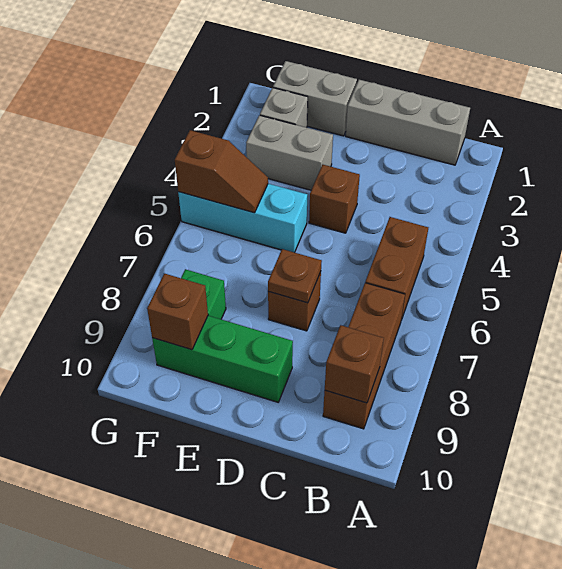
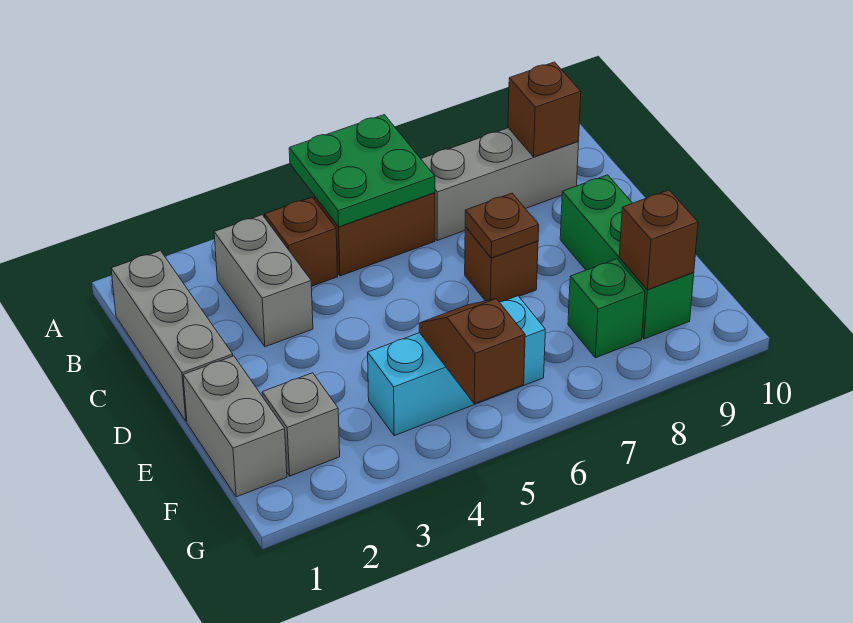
none -> green 2x2 plate [289,115,435,227]
brown 1x3 brick [323,283,405,429] -> grey 1x3 brick [421,128,579,240]
brown 1x1 brick [309,165,360,233] -> brown 1x1 brick moved to [265,197,338,286]
grey 1x2 brick [246,115,333,190] -> grey 1x2 brick moved to [214,215,313,347]
cyan 1x3 brick [178,184,307,252] -> cyan 1x3 brick turned to [368,296,545,436]

